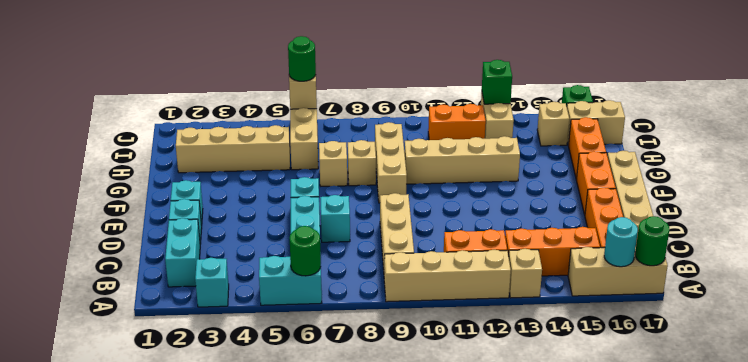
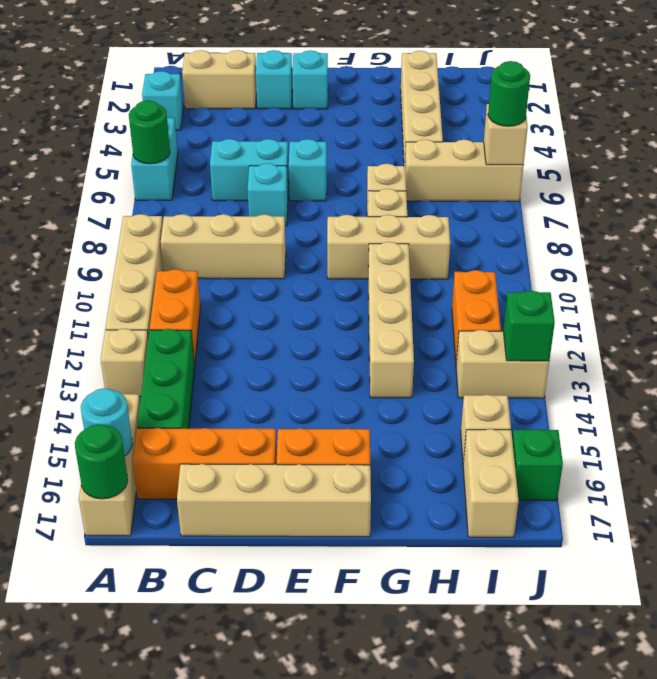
cyan 1x2 brick [165,218,200,287] -> tan 1x2 brick [182,50,257,109]
orange 1x3 brick [505,227,600,276] -> green 1x3 brick [137,329,195,429]
orange 1x2 brick [568,117,606,179] -> none

